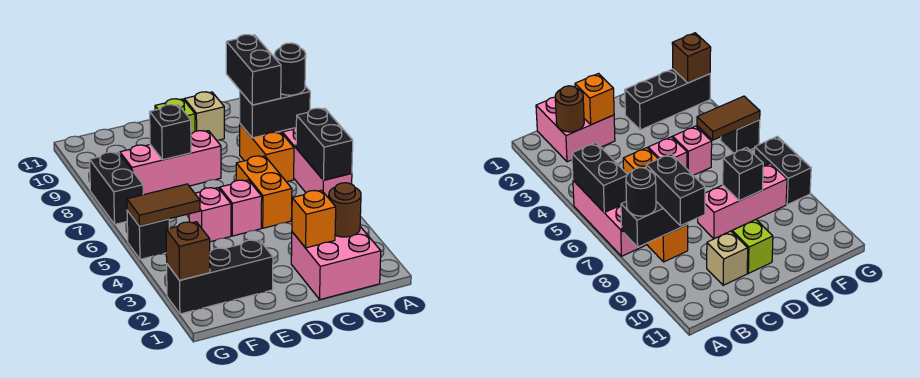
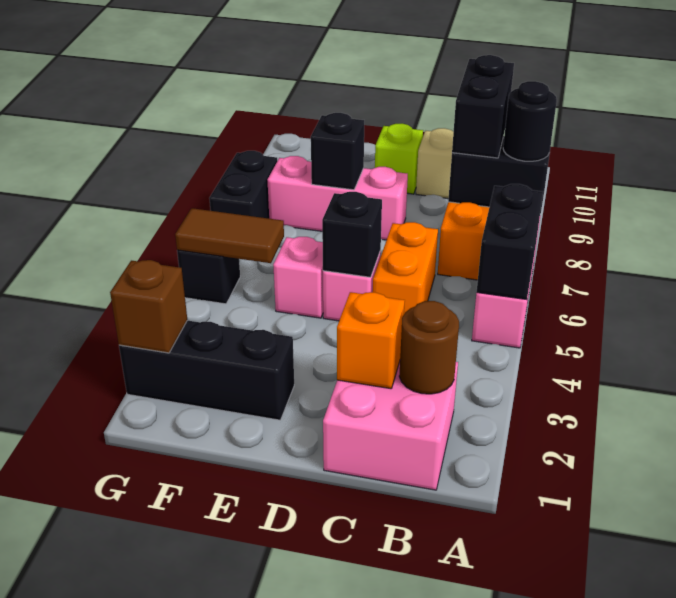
none -> black 1x1 brick [322,192,382,277]

